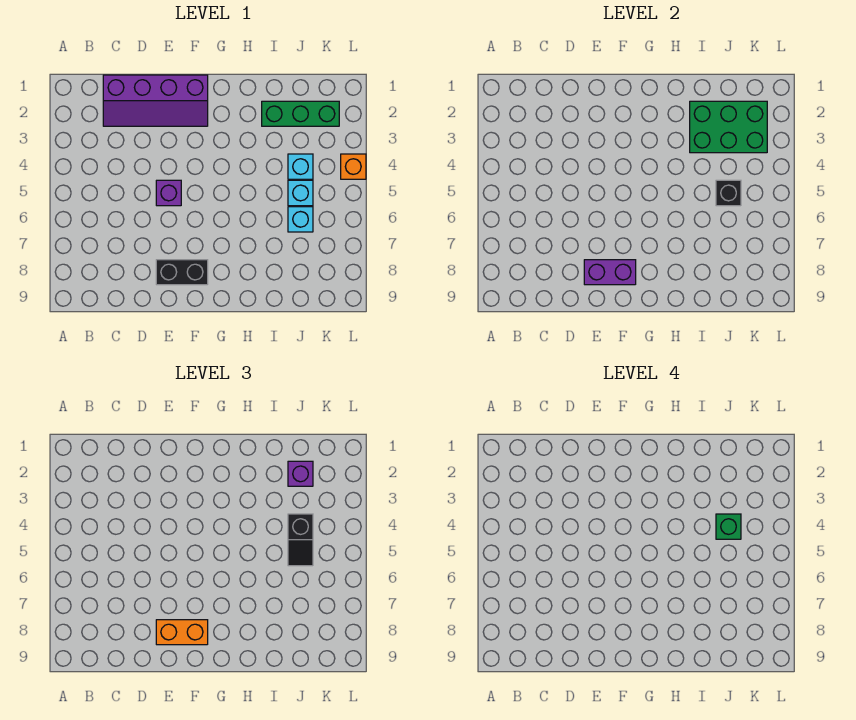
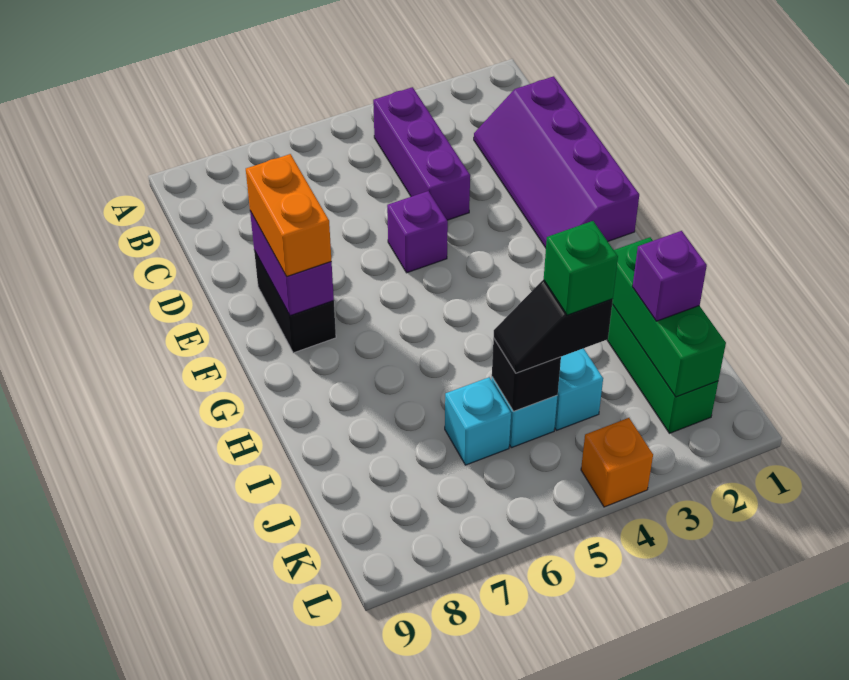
none -> purple 1x3 brick [373,87,470,220]
green 2x3 brick [690,101,767,153] -> green 1x3 brick [612,237,726,397]

